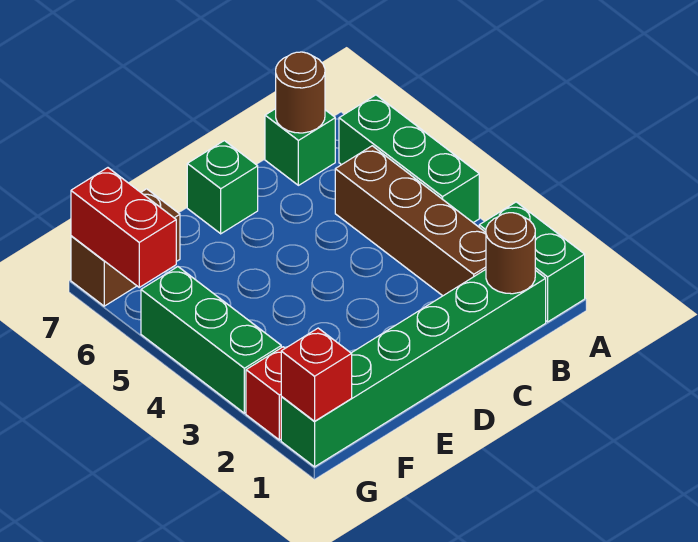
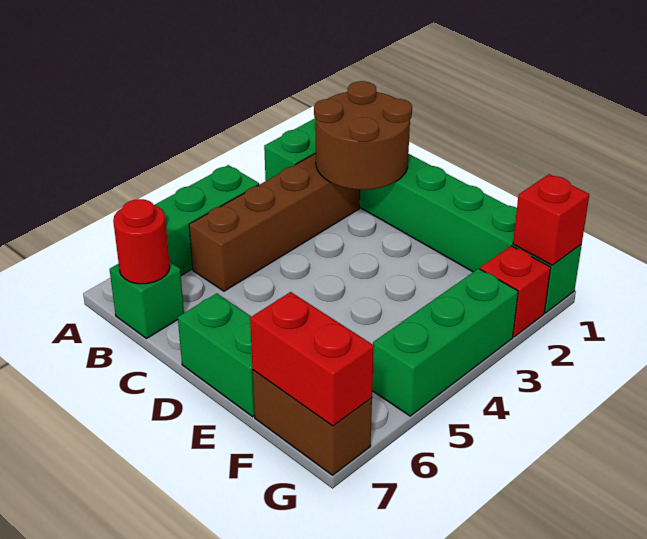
brown 1x1 round brick [486,213,535,294] -> brown 2x2 round brick [314,81,412,190]
brown 1x1 round brick [276,52,325,133] -> red 1x1 round brick [113,199,170,284]
green 1x1 brick [187,141,258,234] -> green 1x2 brick [178,293,255,417]
red 1x2 brick [71,168,176,287] -> red 1x2 brick turned to [250,292,374,426]

